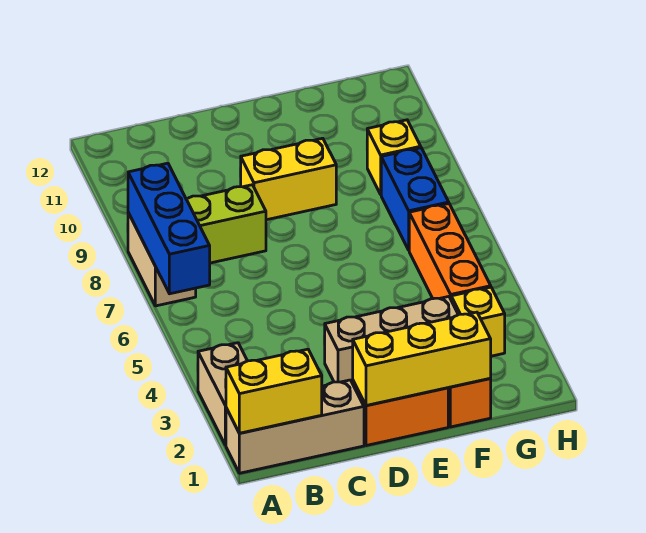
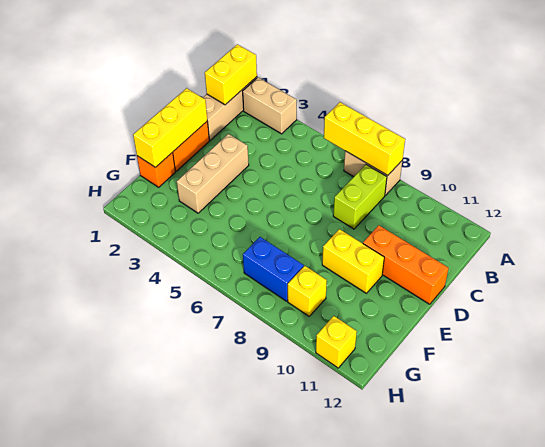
blue 1x3 brick [128,163,210,294] -> yellow 1x3 brick [324,102,405,175]
yellow 1x2 brick [241,138,336,220] -> yellow 1x2 brick turned to [322,229,384,293]
yellow 1x1 brick [451,287,505,356] -> yellow 1x1 brick moved to [316,316,357,368]
orange 1x3 brick [409,204,491,299] -> orange 1x3 brick moved to [363,225,449,304]

